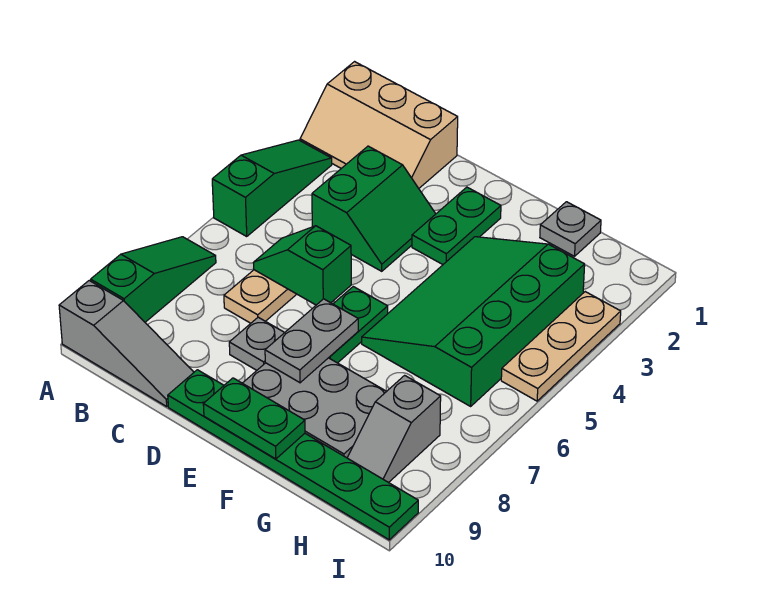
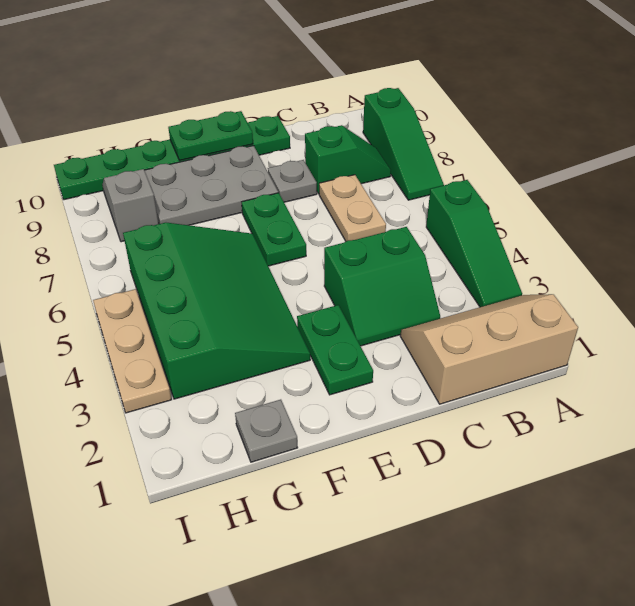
grey 1x3 slope [59,281,194,406] -> none
green 2x2 slope [312,146,436,271] -> green 2x2 slope turned to [324,227,440,346]
green 1x2 slope [253,226,351,305] -> green 1x2 slope moved to [305,125,391,194]
grey 1x2 plate [265,299,358,383] -> none

